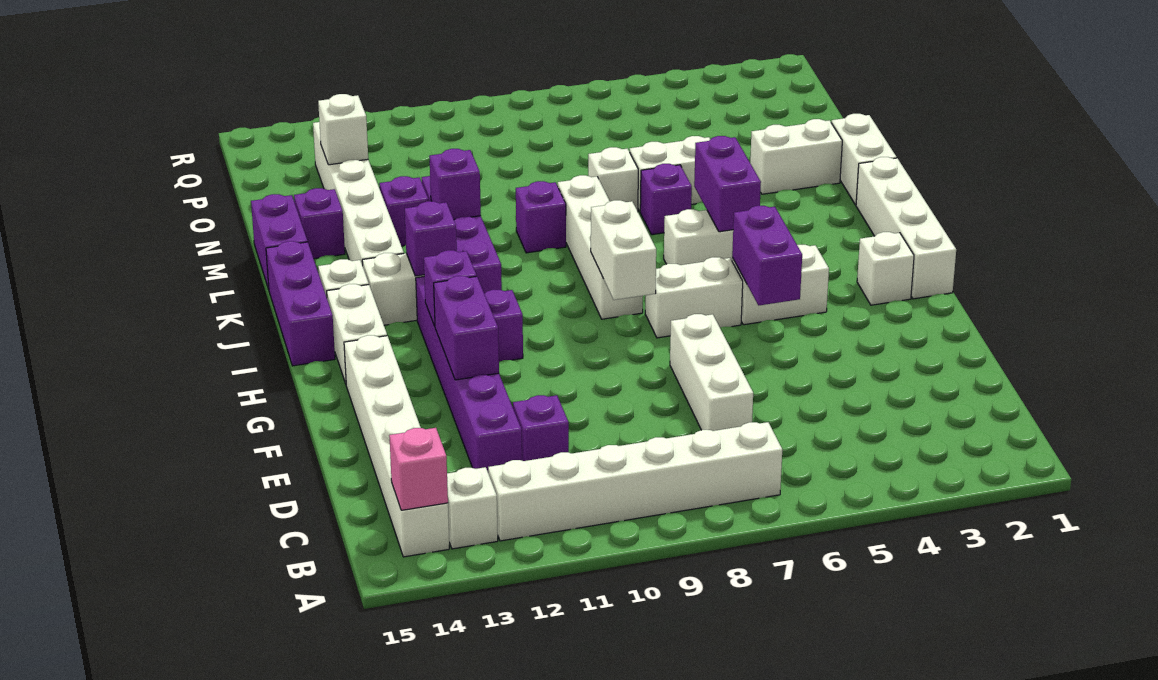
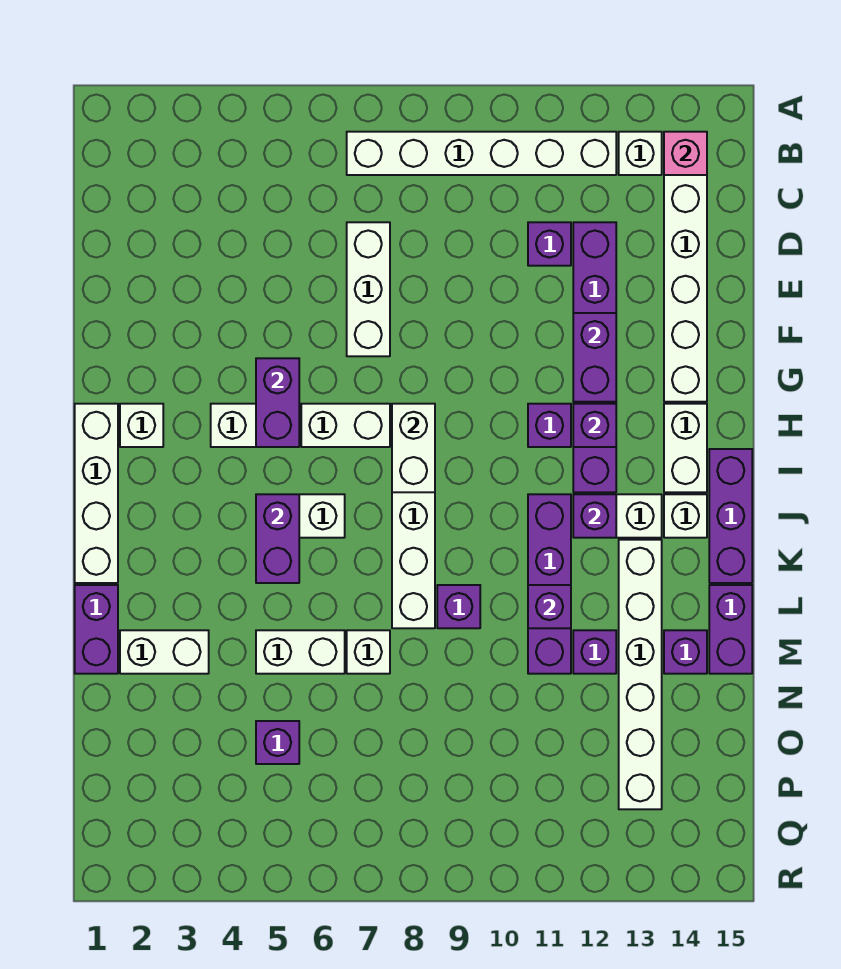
white 1x2 brick [831,114,897,205] -> purple 1x2 brick [75,585,118,674]
purple 1x1 brick [640,164,692,235] -> purple 1x1 brick moved to [256,721,299,764]
white 1x1 brick [318,94,368,165] -> none

